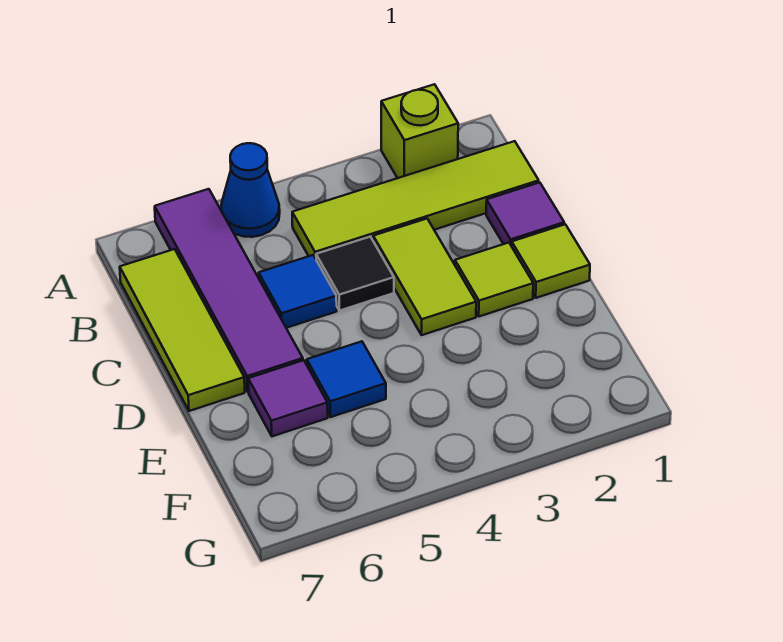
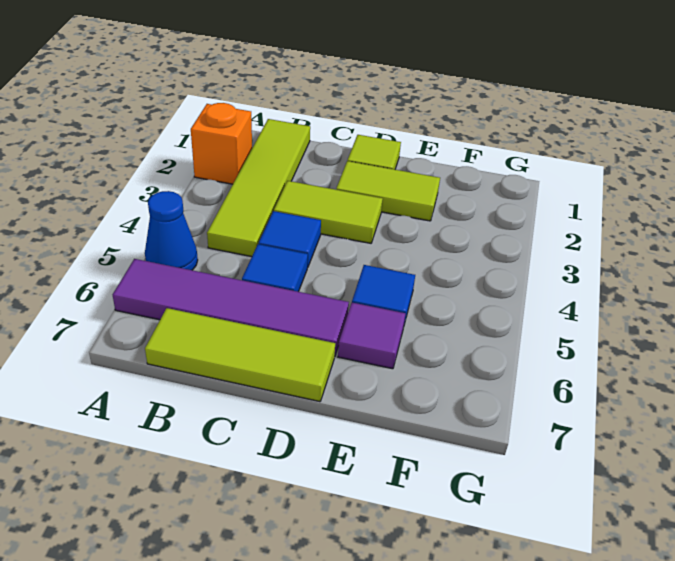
lime 1x1 brick [381,84,458,178] -> orange 1x1 brick [191,103,252,184]
purple 1x1 tile [486,182,564,246] -> none
black 1x1 tile [316,237,394,311] -> blue 1x1 tile [259,211,321,268]
lime 1x1 tile [455,243,533,316] -> lime 1x2 tile [336,161,440,221]

